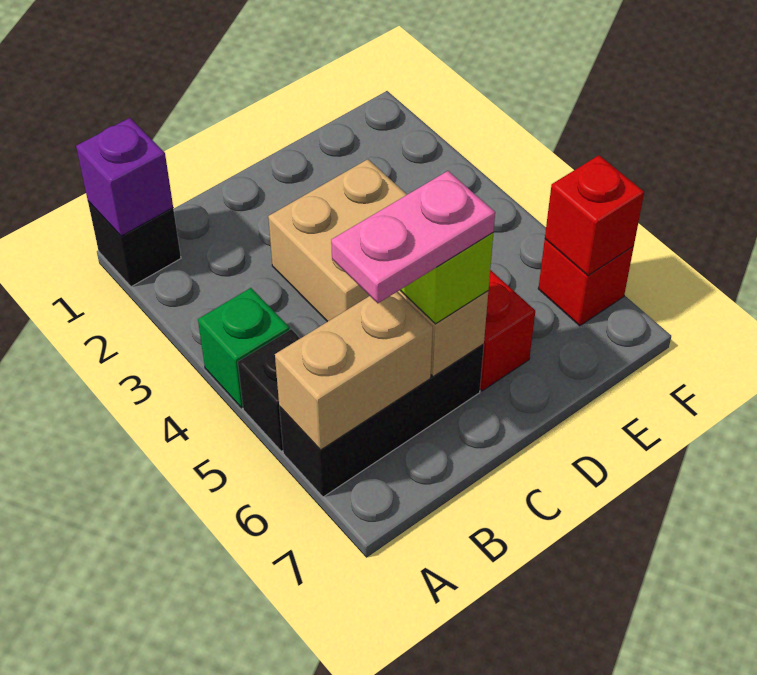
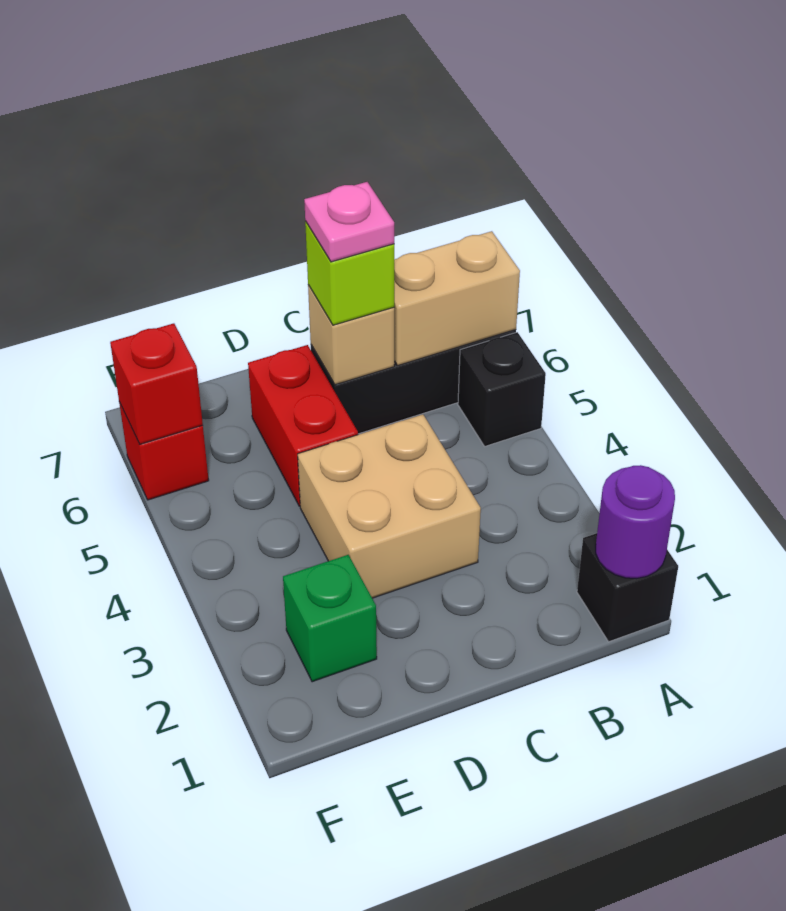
purple 1x1 brick [76,118,173,236] -> purple 1x1 round brick [596,465,675,579]
green 1x1 brick [198,288,289,408] -> green 1x1 brick moved to [283,555,377,682]
pink 1x2 plate [331,171,495,303] -> pink 1x1 plate [304,182,394,262]

